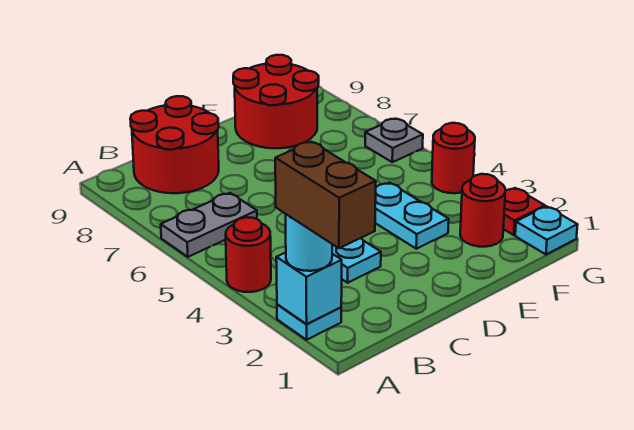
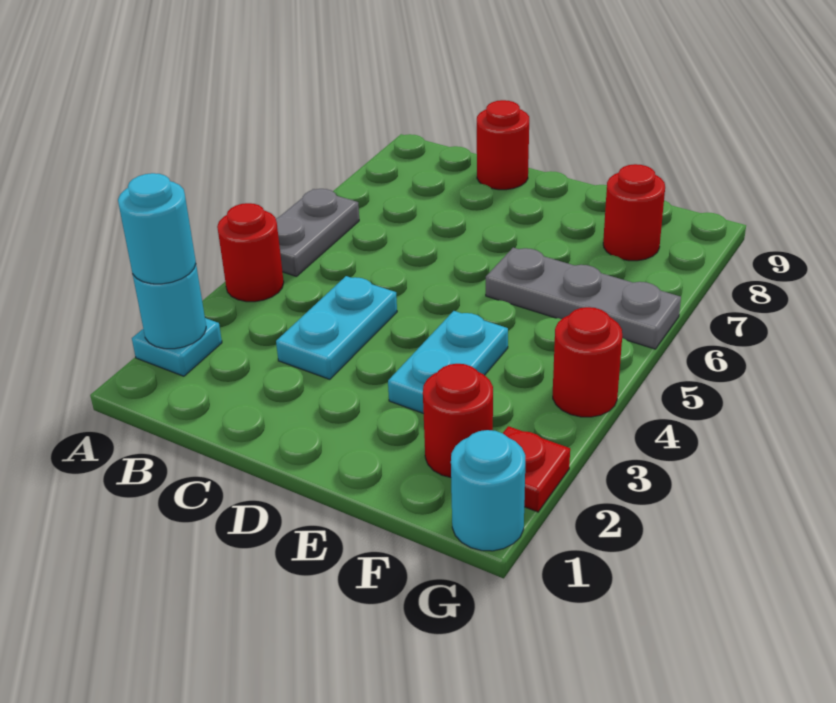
brown 1x2 brick [275,142,376,248] -> none
cyan 1x1 brick [276,253,342,324] -> cyan 1x1 round brick [133,265,206,349]
grey 1x2 plate [161,193,257,257] -> grey 1x2 plate turned to [276,189,359,277]
red 2x2 round brick [130,96,219,193] -> red 1x1 round brick [477,100,529,190]
red 2x2 round brick [233,55,319,148] -> red 1x1 round brick [603,164,665,261]
cyan 1x1 plate [515,206,578,254] -> cyan 1x1 round brick [451,430,525,551]
grey 1x1 plate [365,119,423,162] -> grey 1x3 plate [486,248,681,349]

